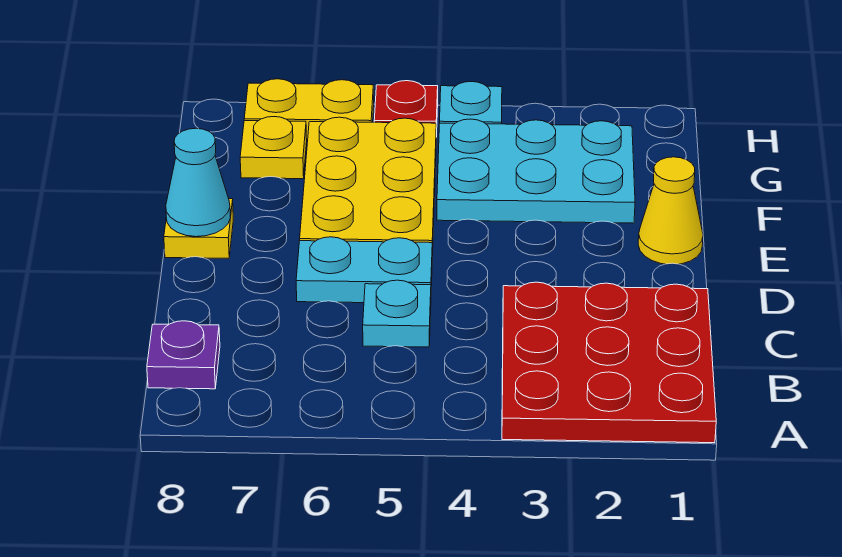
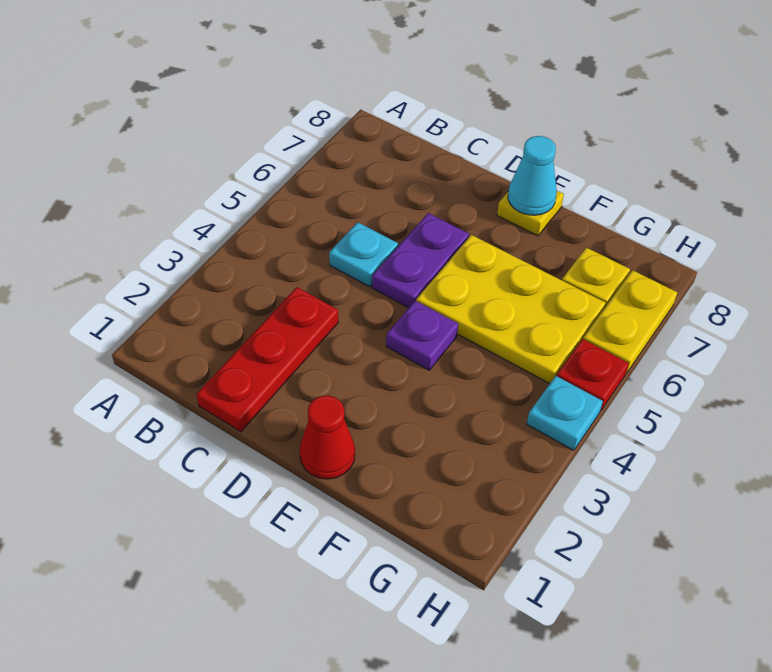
red 3x3 plate [502,282,716,443] -> red 1x3 plate [197,287,338,432]
purple 1x1 plate [147,321,220,389] -> purple 1x1 plate moved to [386,301,458,370]
cyan 1x2 plate [296,237,432,303] -> purple 1x2 plate [372,213,469,308]
yellow 1x1 cone [638,157,703,264] -> red 1x1 cone [300,396,355,479]
cyan 2x3 plate [437,119,635,223] -> none

